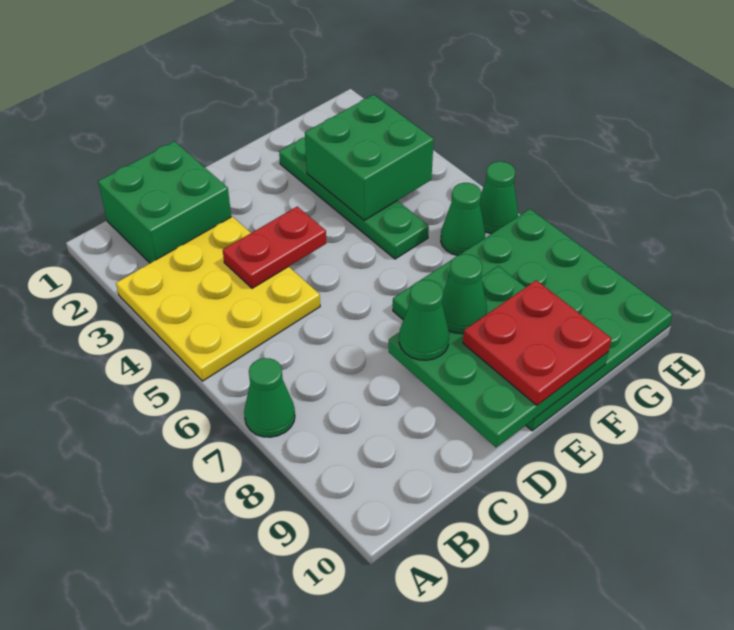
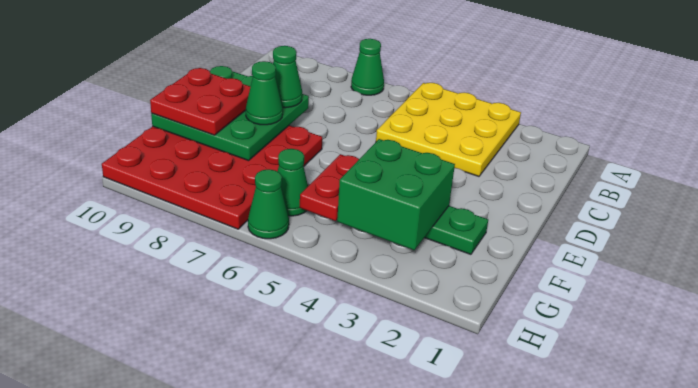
green 2x2 brick [98,141,231,263] -> none
red 1x2 plate [223,206,326,288] -> red 1x2 plate moved to [300,154,359,221]
green 4x4 plate [393,209,673,431] -> red 4x4 plate [102,126,322,229]

